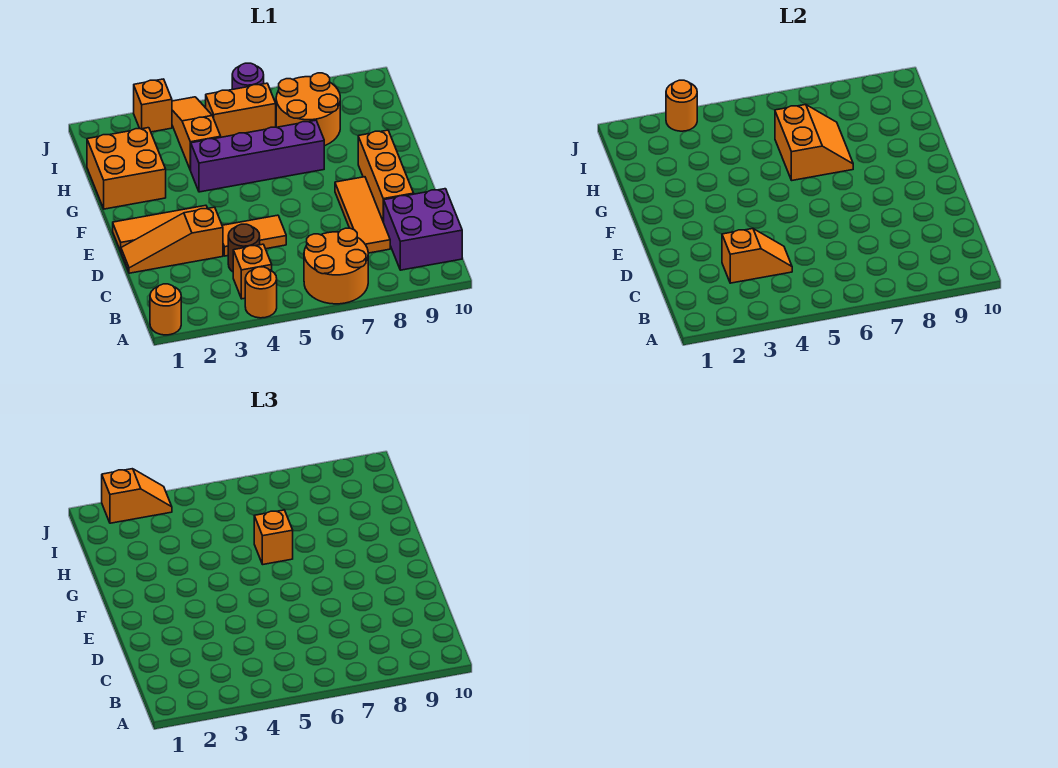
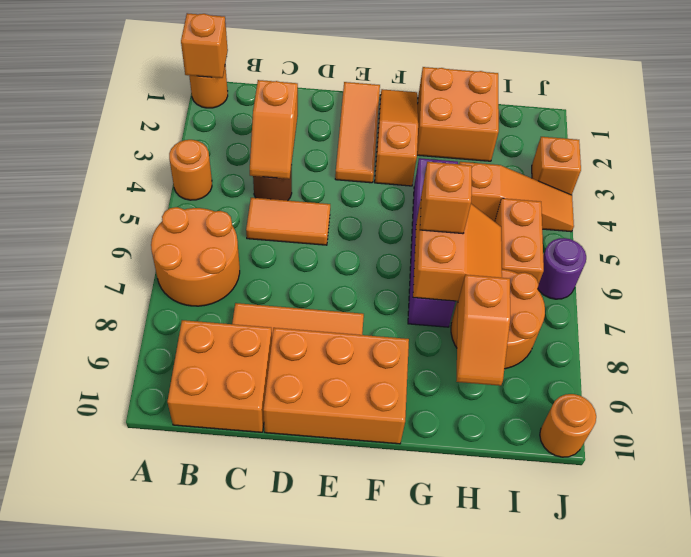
orange 1x1 brick [233,244,272,299] -> orange 1x1 brick moved to [181,13,228,78]
purple 2x2 brick [384,189,462,270] -> orange 2x2 brick [167,320,272,432]
orange 1x3 slope [121,207,223,273] -> orange 1x3 slope moved to [375,89,418,186]
orange 1x2 tile [222,215,286,256] -> orange 1x2 tile turned to [246,198,330,245]
orange 1x3 brick [358,130,414,222] -> orange 2x3 brick [263,328,409,444]
orange 2x2 slope [775,105,853,180] -> orange 2x2 slope turned to [413,200,502,301]
orange 1x2 slope [102,469,172,523] -> orange 1x2 slope moved to [456,275,510,386]
orange 1x1 round brick [666,80,697,131] -> orange 1x1 round brick moved to [540,394,596,457]

